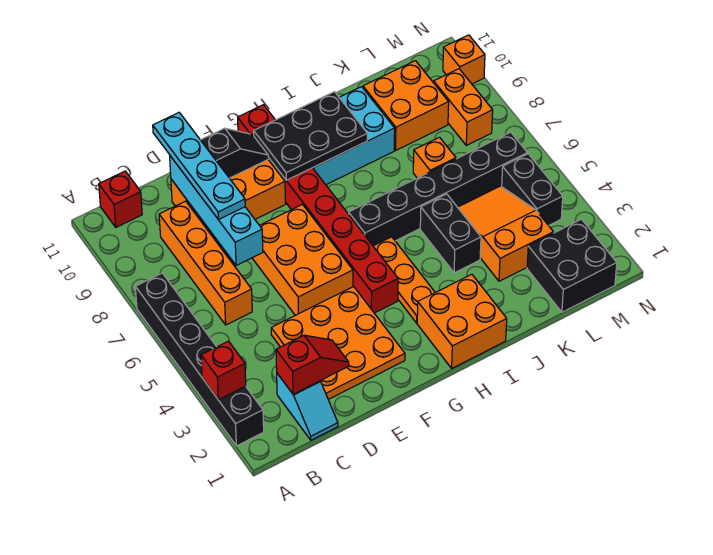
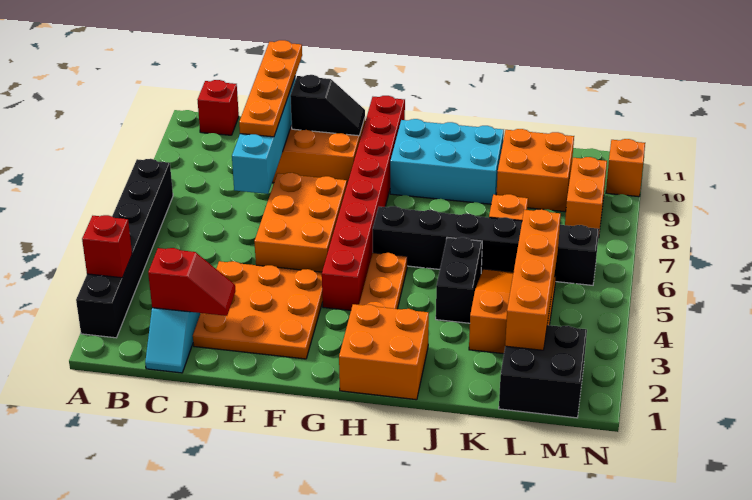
orange 1x4 brick [159,201,252,325] -> orange 1x4 brick moved to [505,209,561,350]
cyan 1x4 plate [153,113,245,220] -> orange 1x4 plate [239,40,302,137]
black 2x3 plate [254,92,367,180] -> none
black 1x2 brick [502,154,563,226] -> none

